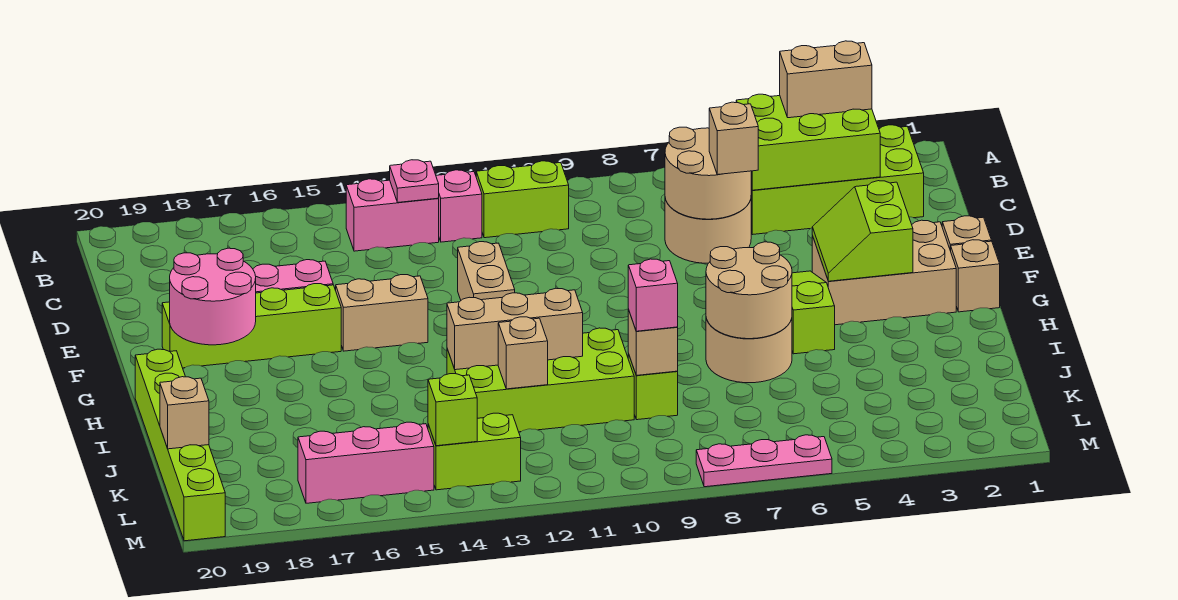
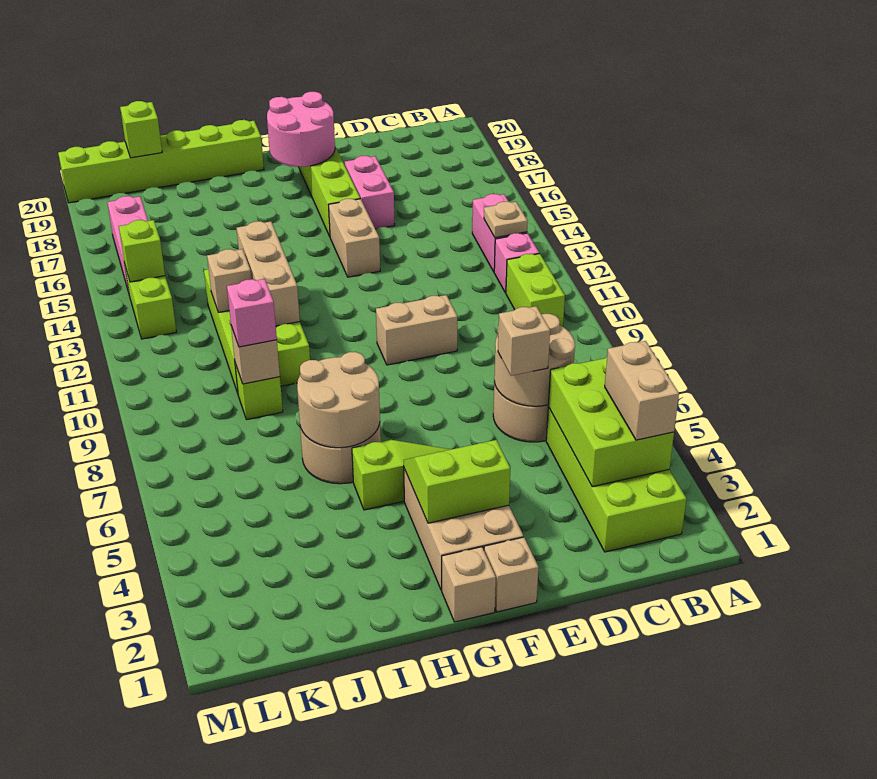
pink 1x1 plate [390,160,439,202] -> tan 1x1 plate [484,202,528,238]
tan 1x2 brick [458,242,515,300] -> tan 1x2 brick moved to [376,295,457,365]
tan 1x1 brick [160,377,209,449] -> lime 1x1 brick [120,101,162,158]
pink 1x3 plate [696,435,832,487] -> none

